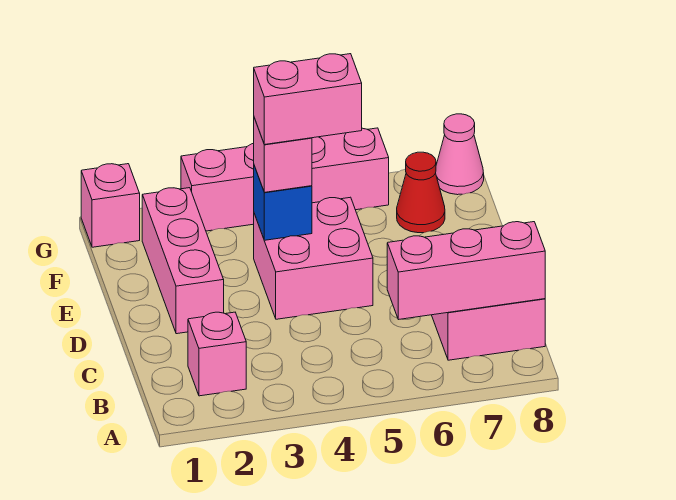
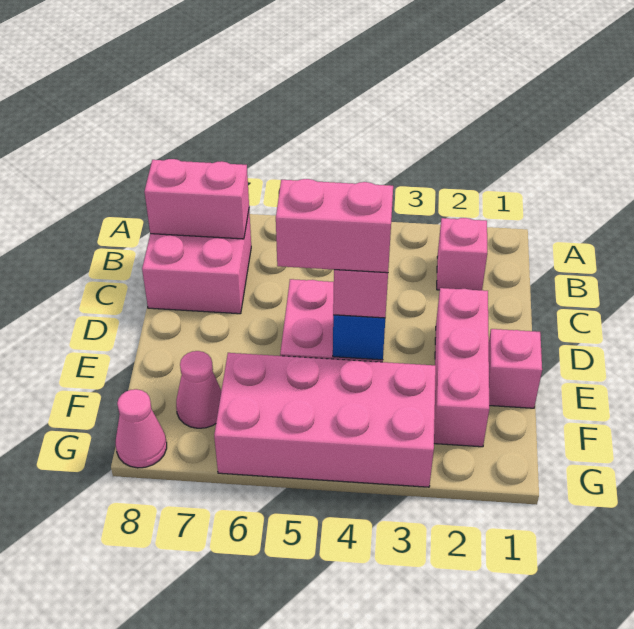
pink 1x3 brick [387,222,545,320] -> pink 1x2 brick [144,159,249,239]
red 1x1 cone [397,152,445,233] -> pink 1x1 cone [176,351,221,428]
pink 1x1 brick [81,164,140,247] -> pink 1x1 brick moved to [489,329,542,408]
pink 1x4 brick [181,128,389,231] -> pink 2x4 brick [214,353,436,487]

